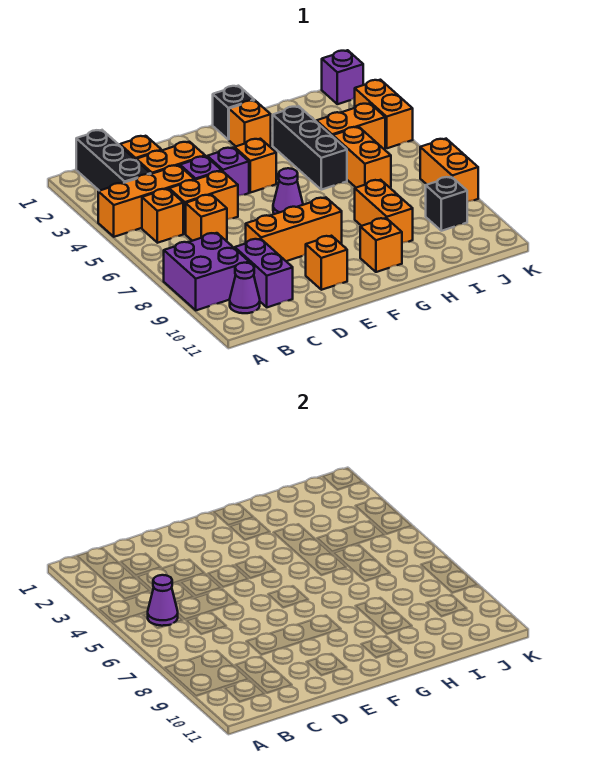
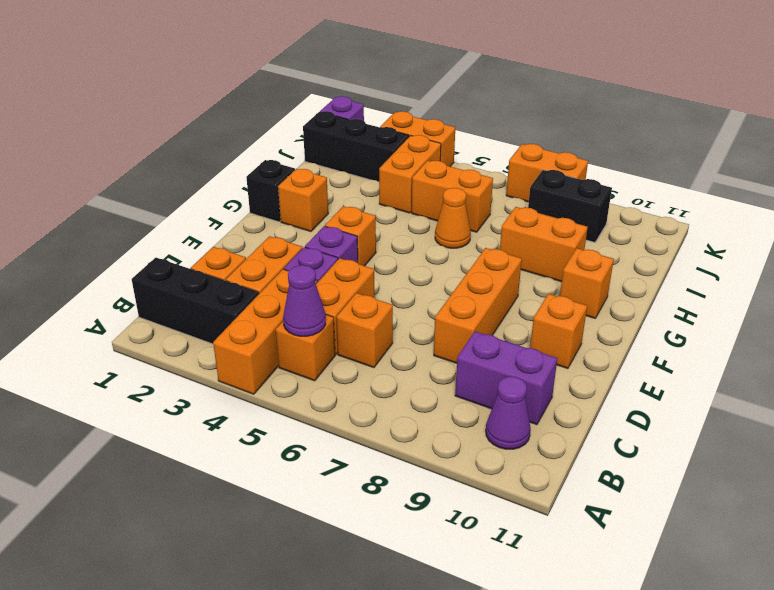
purple 2x2 brick [164,233,249,310] -> none
purple 1x1 cone [273,168,303,214] -> none
black 1x3 brick [273,106,347,190] -> black 1x3 brick moved to [303,111,409,182]
none -> orange 1x1 cone [435,188,471,248]
black 1x1 brick [426,177,467,231] -> black 1x2 brick [528,170,612,242]

